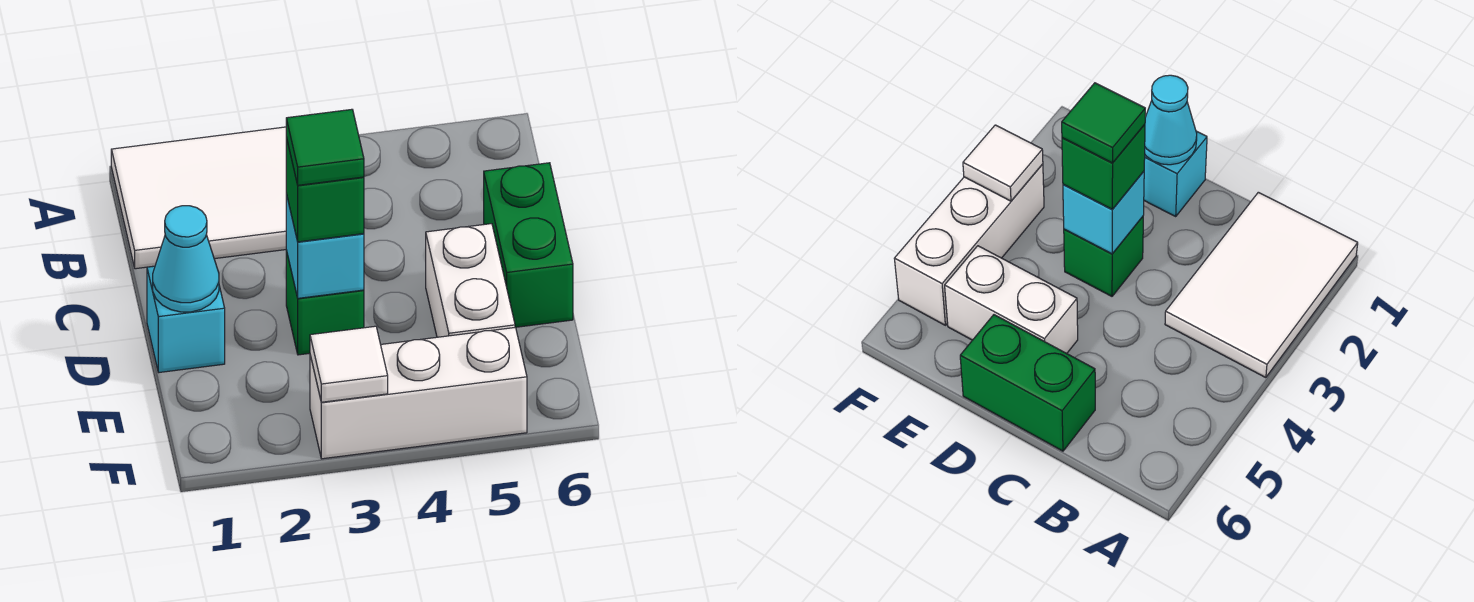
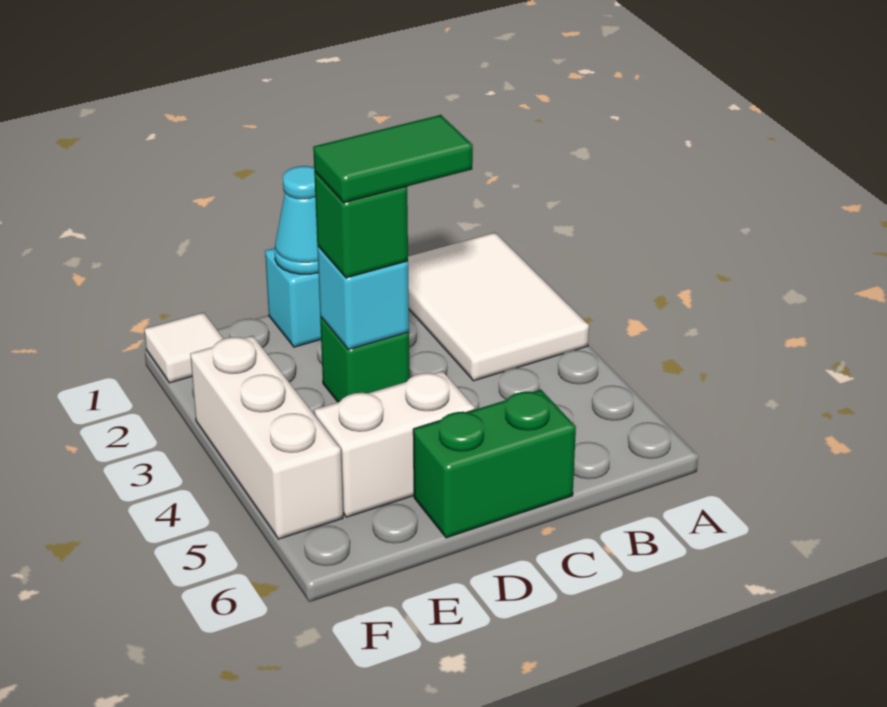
green 1x1 tile [286,109,364,185] -> green 1x2 tile [313,115,473,203]
white 1x1 tile [310,326,388,402] -> white 1x1 tile moved to [144,313,223,383]

